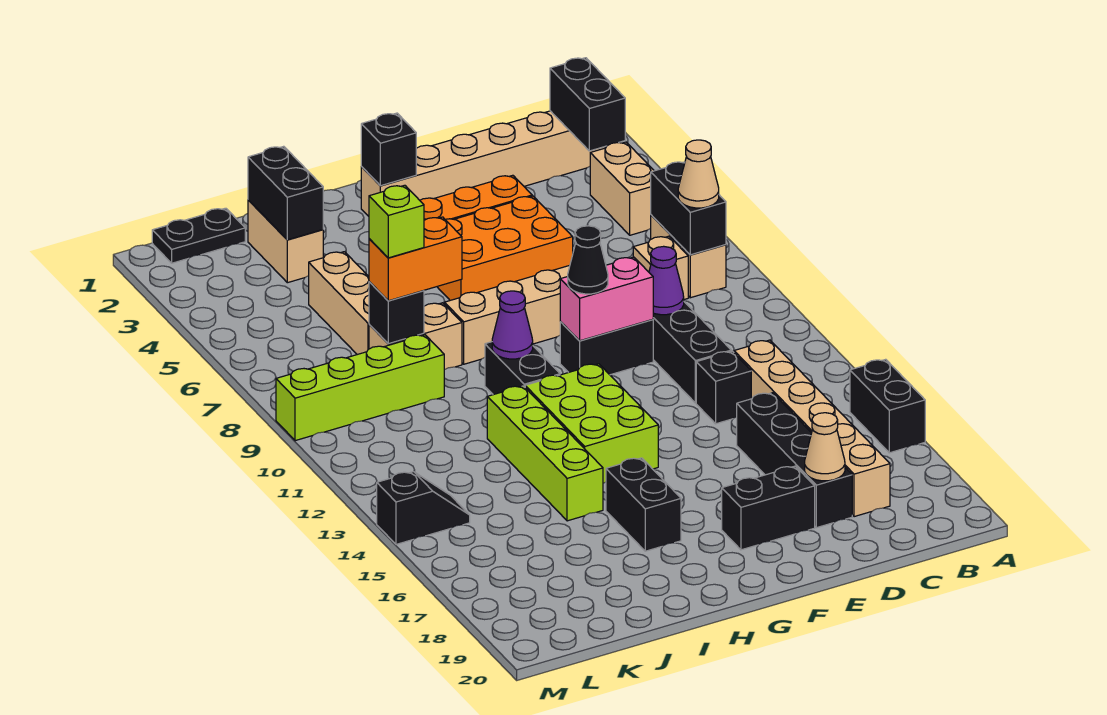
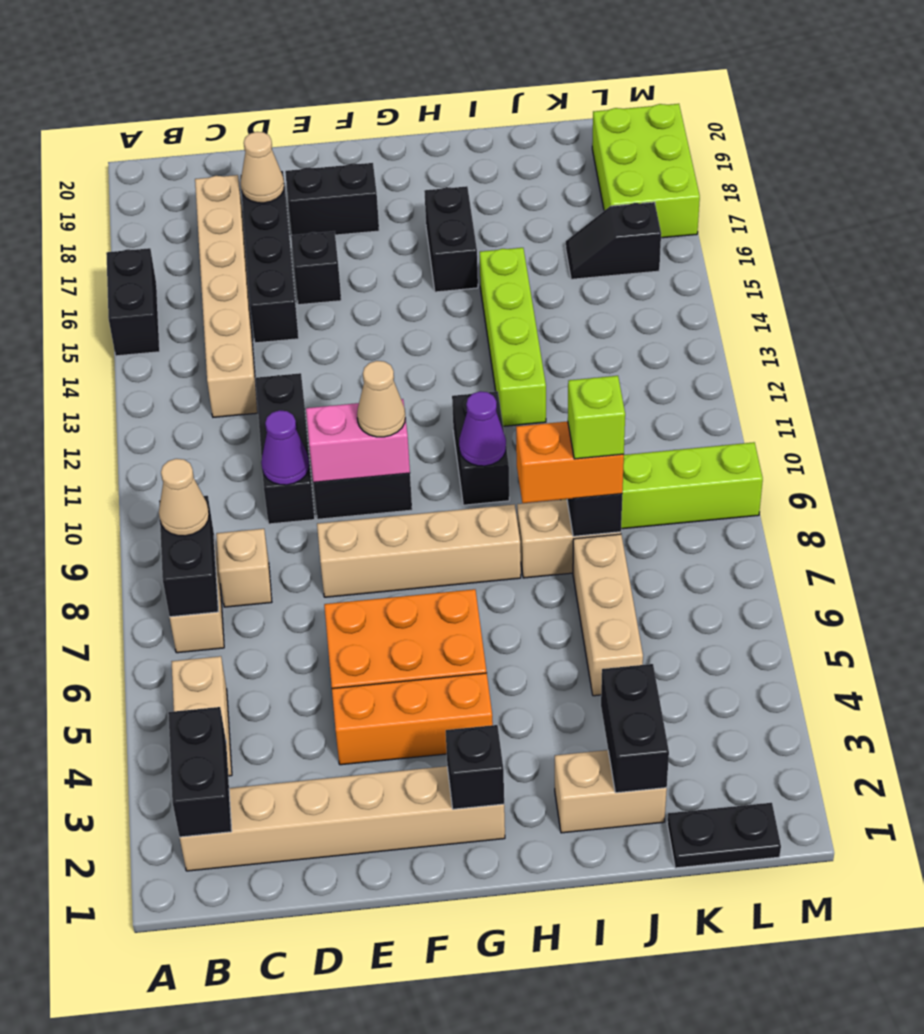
black 1x1 brick [696,351,751,424] -> black 1x1 brick moved to [291,231,341,305]
black 1x1 cone [568,226,608,294] -> tan 1x1 cone [357,361,405,437]
lime 2x3 brick [525,364,658,483] -> lime 2x3 brick moved to [592,104,700,238]
tan 1x2 brick [248,200,323,283] -> tan 1x2 brick turned to [555,750,667,833]
black 1x2 slope [377,472,470,544] -> black 1x2 slope moved to [566,202,661,279]

